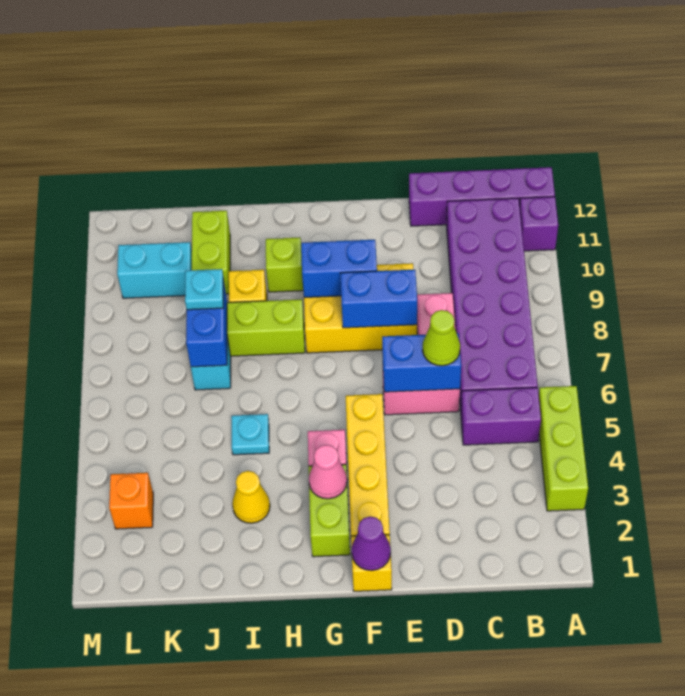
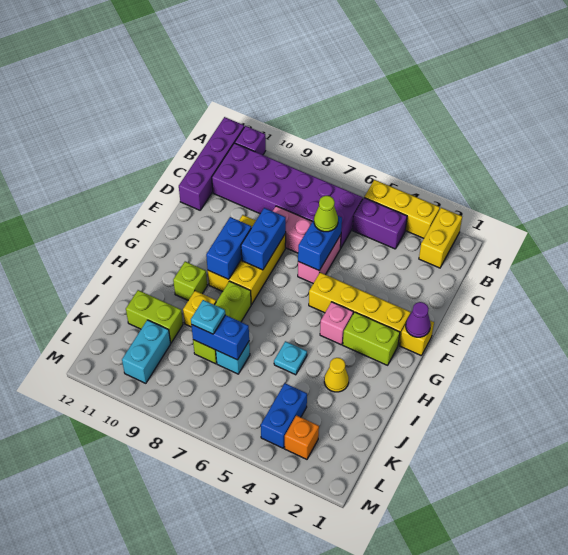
none -> yellow 1x2 brick [419,208,462,268]
lime 1x3 brick [539,386,588,511] -> yellow 1x3 brick [364,180,440,238]
purple 1x2 brick [461,387,541,445] -> purple 1x2 brick turned to [352,198,407,249]
pink 1x1 cone [309,445,347,499] -> none
none -> blue 1x2 brick [261,383,307,448]

